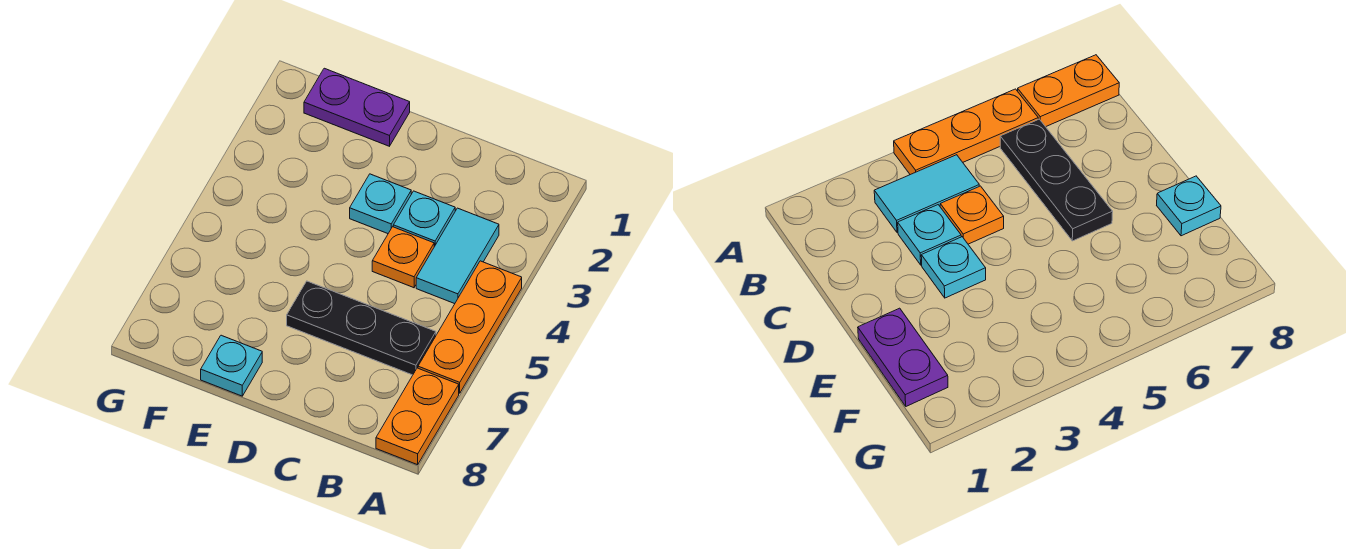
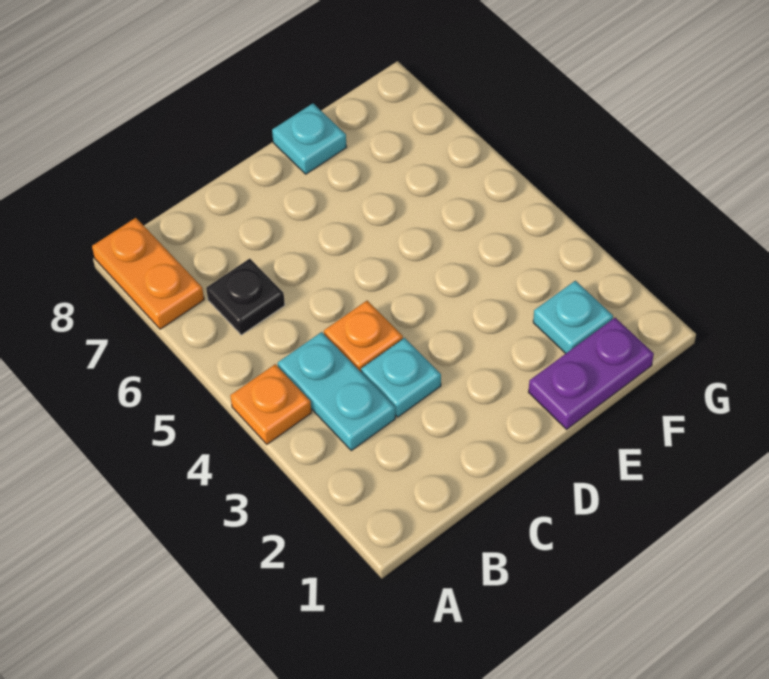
orange 1x3 plate [418,261,522,393] -> orange 1x1 plate [230,364,311,444]
cyan 1x2 tile [416,208,499,304] -> cyan 1x2 plate [278,332,395,451]
black 1x3 plate [287,281,436,375] -> black 1x1 plate [206,259,285,335]
cyan 1x1 plate [350,174,411,234] -> cyan 1x1 plate moved to [533,281,613,354]

